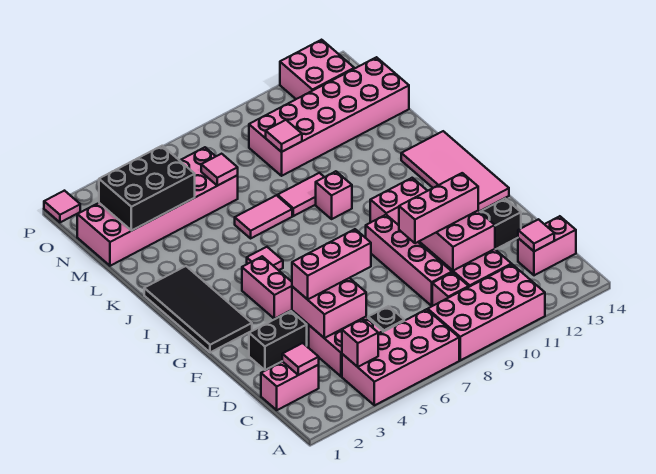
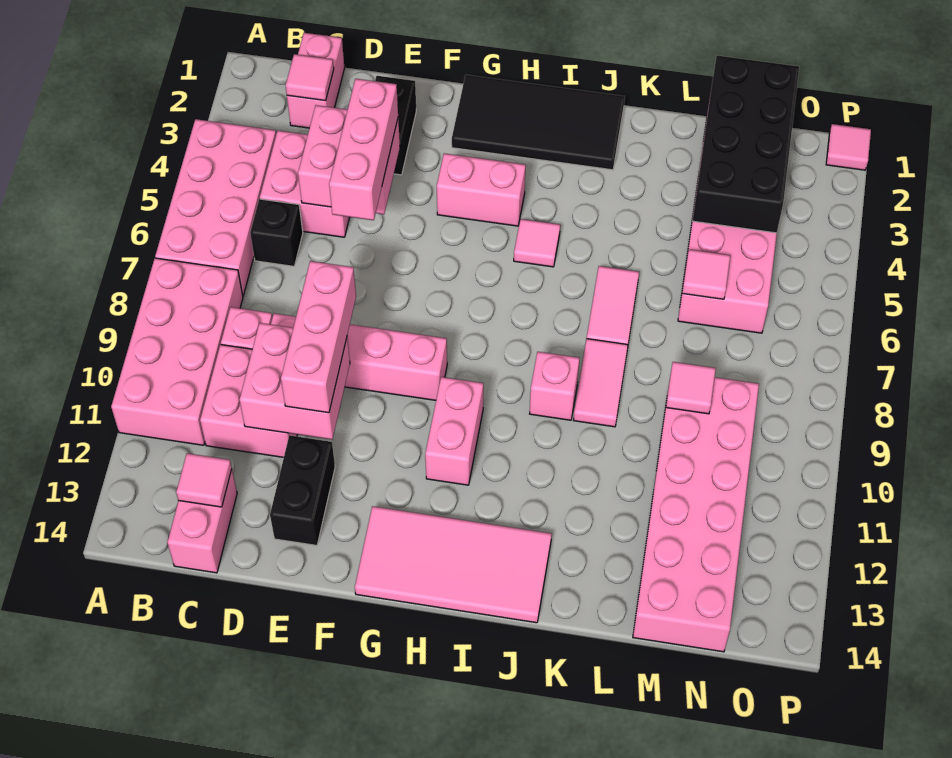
pink 1x1 brick [342,319,379,367] -> none
black 2x3 brick [99,146,195,231] -> black 2x4 brick [693,56,799,233]
pink 2x2 brick [280,40,354,99] -> none

